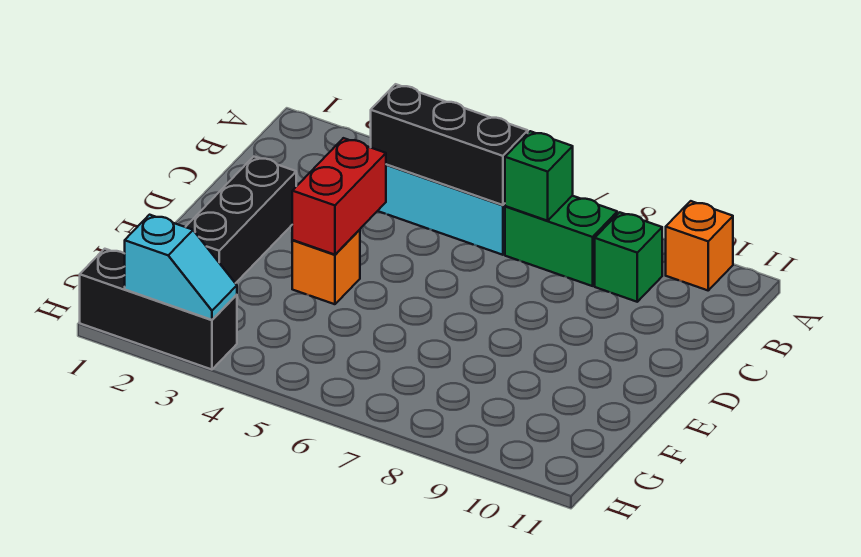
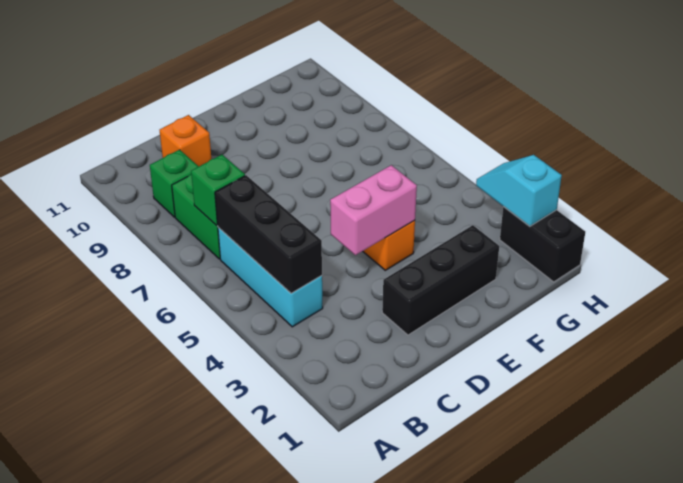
orange 1x1 brick [666,201,733,290] -> orange 1x1 brick moved to [160,115,211,166]
red 1x2 brick [292,138,386,255] -> pink 1x2 brick [330,165,417,255]
black 1x3 brick [80,249,237,370] -> black 1x2 brick [500,207,585,282]

